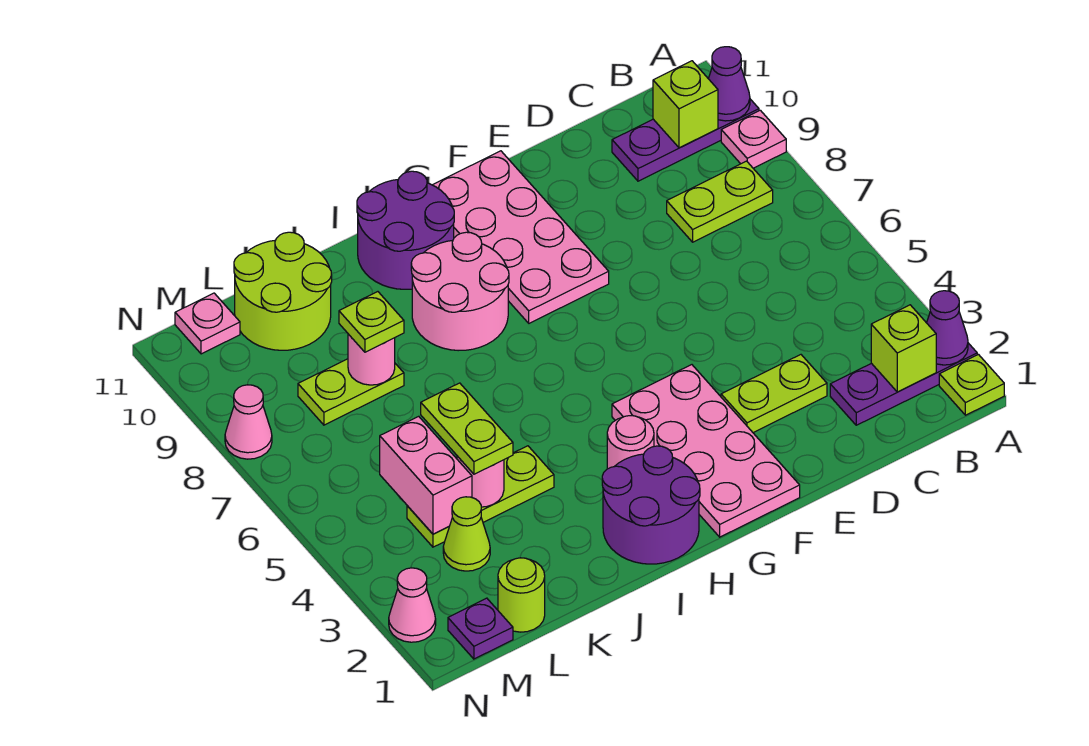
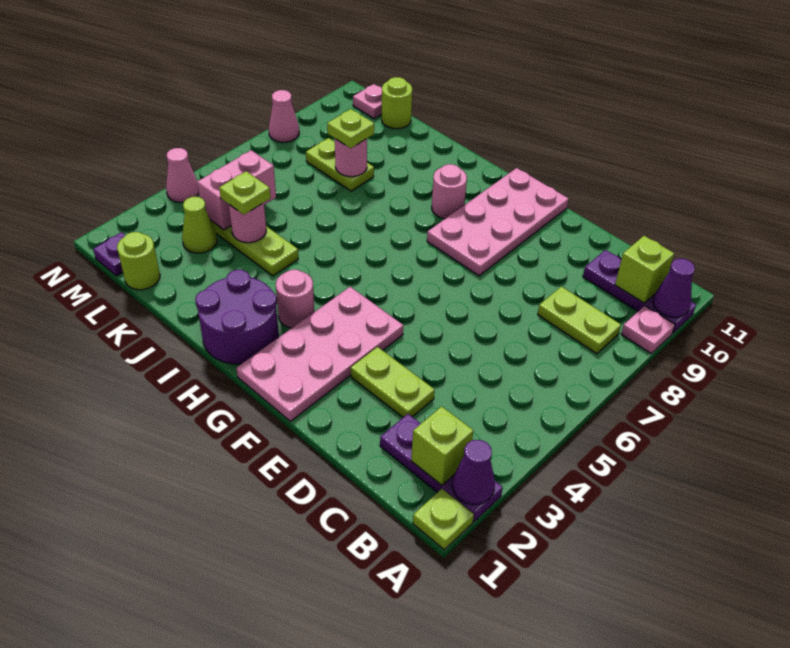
pink 2x2 round brick [411,232,509,351] -> pink 1x1 round brick [432,164,467,219]
purple 2x2 round brick [357,171,454,289] -> none
lime 1x2 plate [421,383,513,474] -> lime 1x1 plate [219,171,271,215]
lime 2x2 round brick [234,232,332,350] -> lime 1x1 round brick [382,77,412,129]
pink 1x1 cone [389,568,436,642] -> pink 1x1 cone moved to [166,148,199,202]

